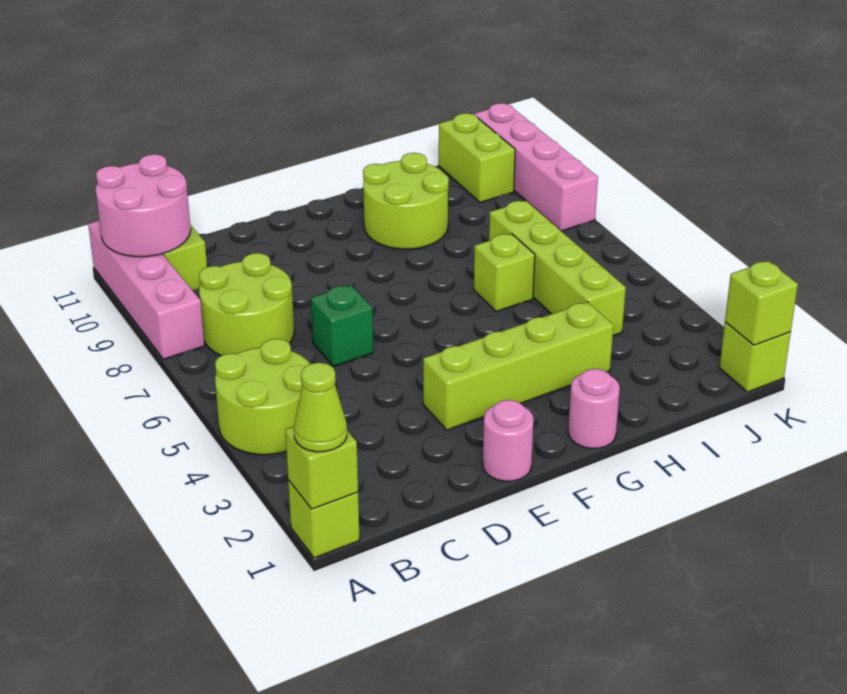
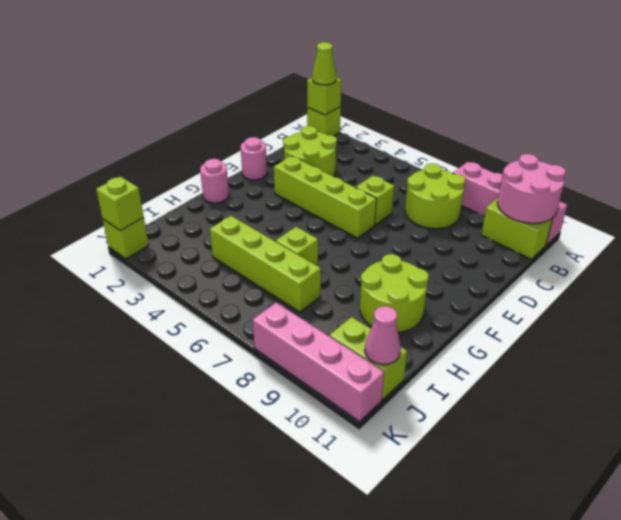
lime 2x2 round brick [215,339,310,455] -> lime 2x2 round brick moved to [283,126,337,177]
green 1x1 brick [311,285,373,366] -> lime 1x1 brick [356,176,394,225]
lime 1x4 brick [423,302,613,430] -> lime 1x4 brick turned to [274,156,377,238]
none -> pink 1x1 cone [365,306,401,365]

